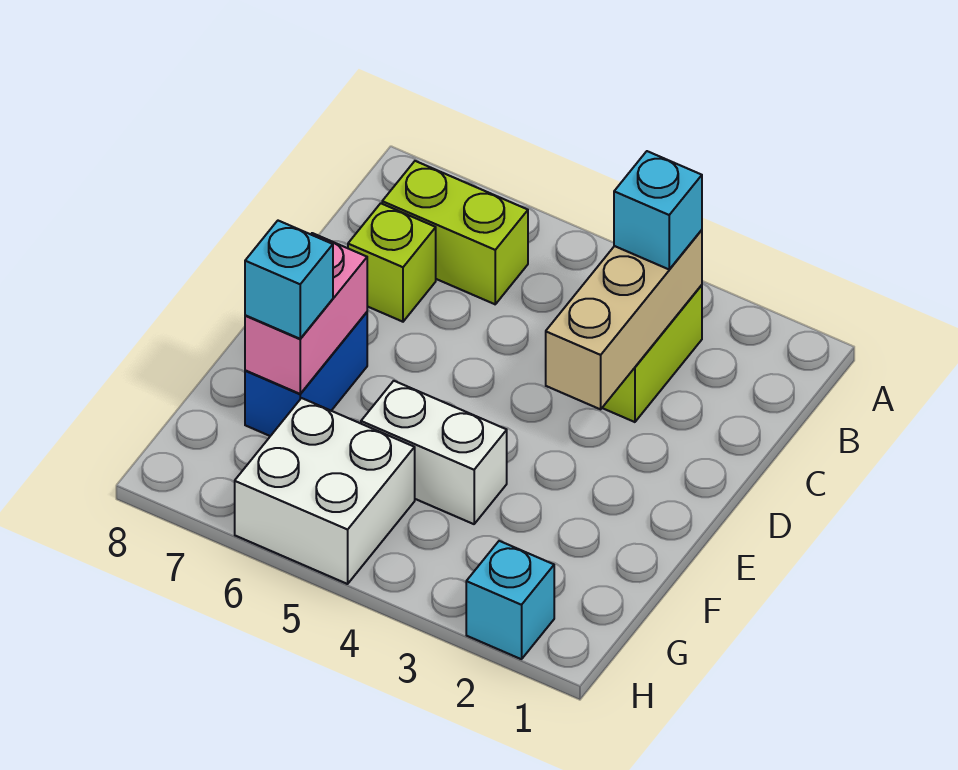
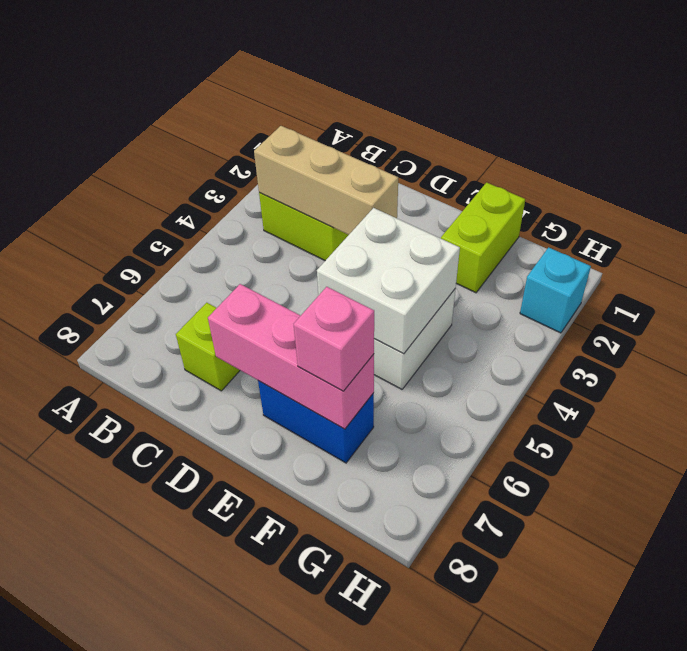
cyan 1x1 brick [614,151,702,269] -> none
lime 1x2 brick [382,161,528,304] -> lime 1x2 brick moved to [441,183,525,293]
pink 1x2 brick [245,233,367,394] -> pink 1x3 brick [208,284,374,429]
cyan 1x1 brick [245,221,333,339] -> pink 1x1 brick [294,287,374,391]
white 2x2 brick [235,398,415,584] -> white 2x2 brick moved to [317,208,460,354]

